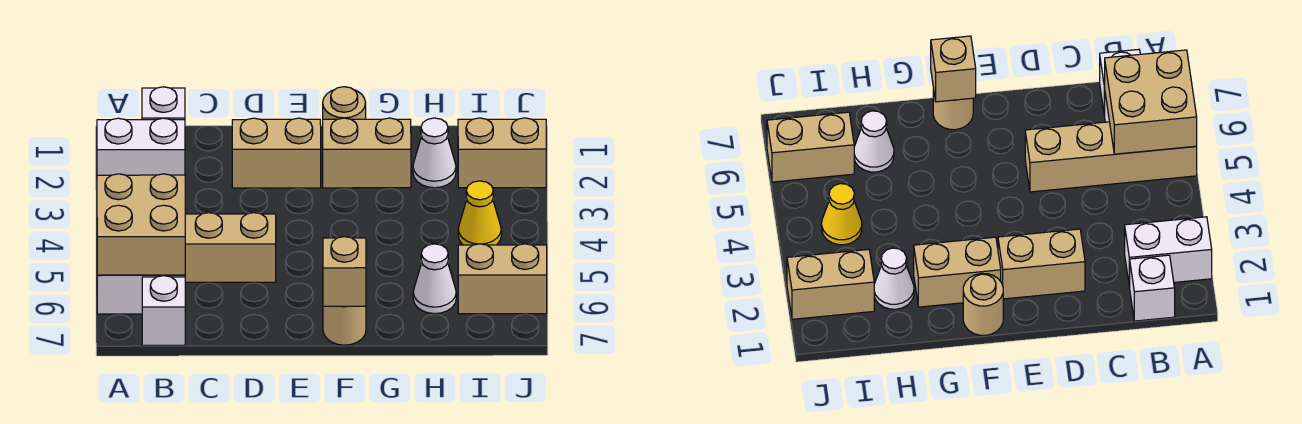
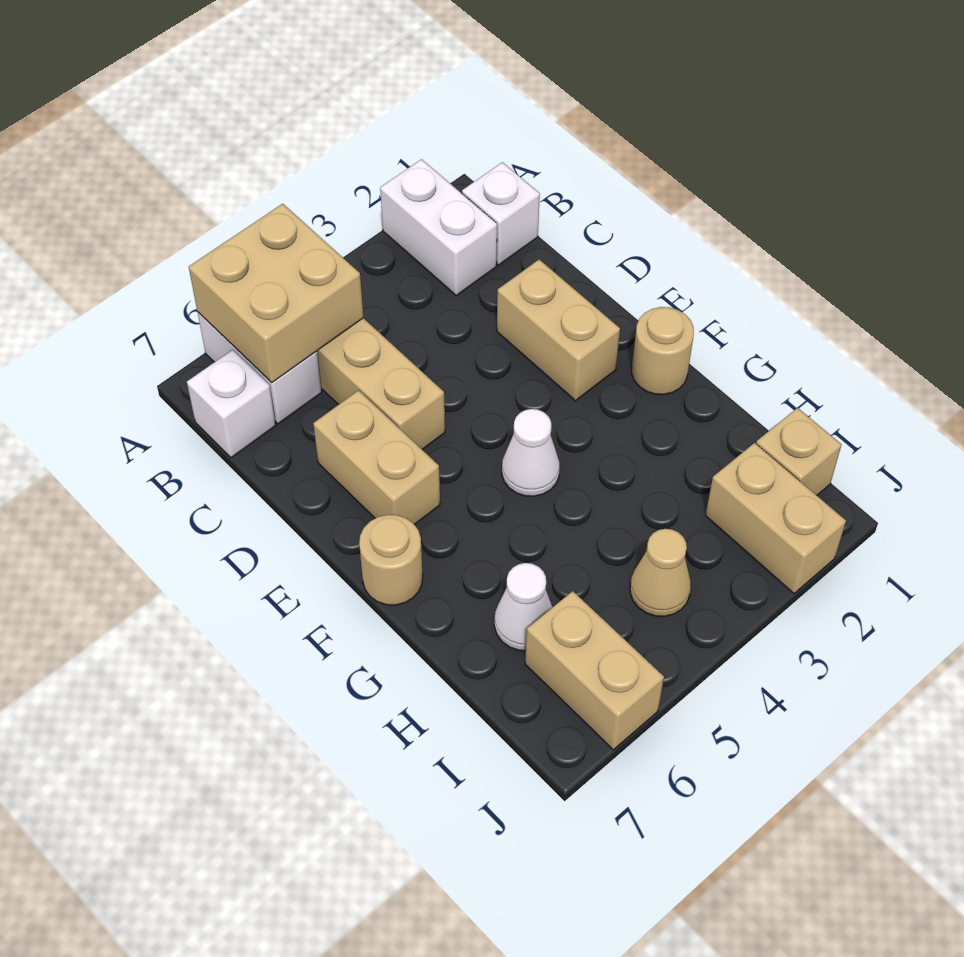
tan 1x2 brick [323,118,411,188] -> tan 1x2 brick moved to [313,390,440,525]
tan 1x1 brick [323,237,366,306] -> tan 1x1 brick moved to [756,408,841,495]
white 1x1 cone [413,118,456,188] -> white 1x1 cone moved to [502,409,560,496]
yellow 1x1 cone [458,181,501,245] -> tan 1x1 cone [630,529,691,616]

